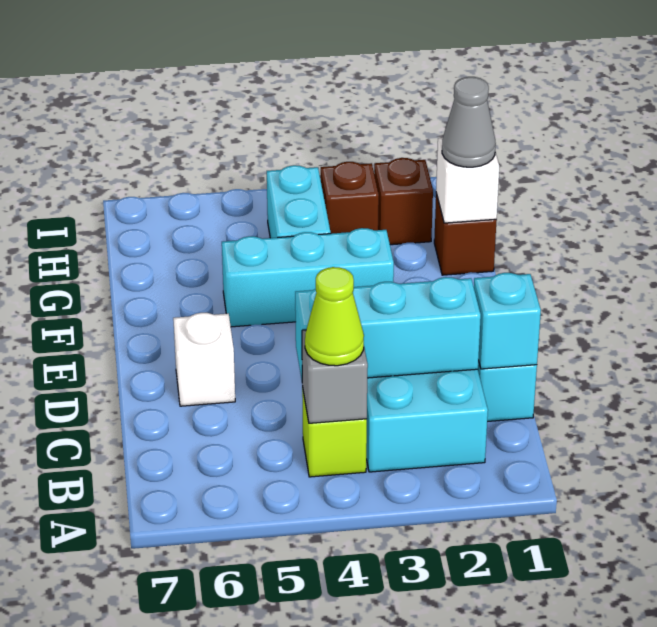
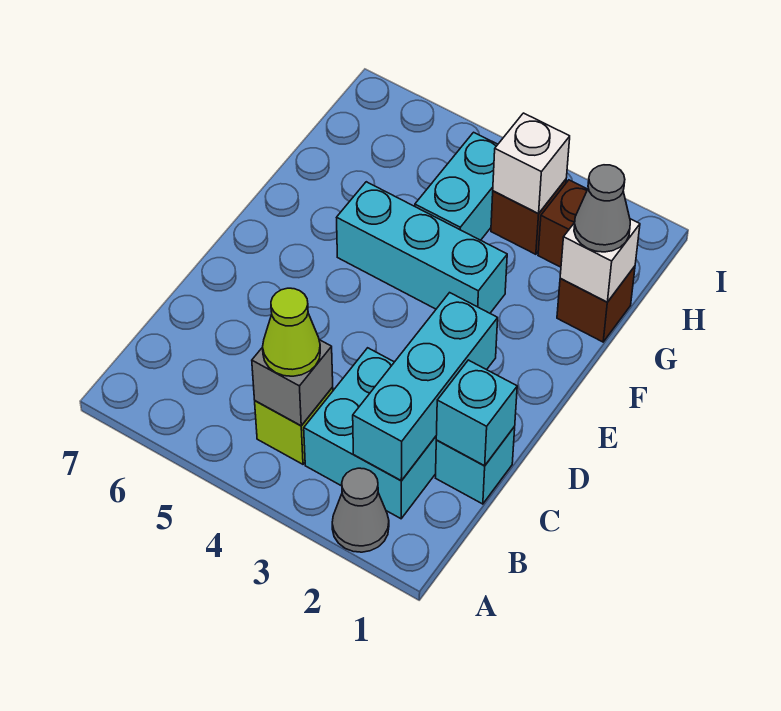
none -> grey 1x1 cone [332,468,389,552]
cyan 1x3 brick [295,277,481,380] -> cyan 1x3 brick turned to [353,293,498,481]
white 1x1 brick [173,313,235,406] -> white 1x1 brick moved to [493,113,570,214]

